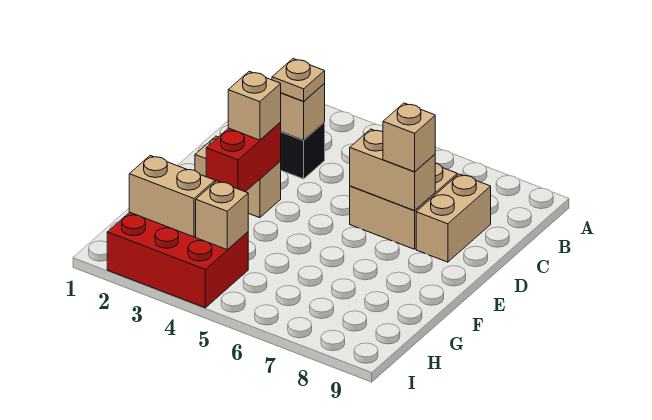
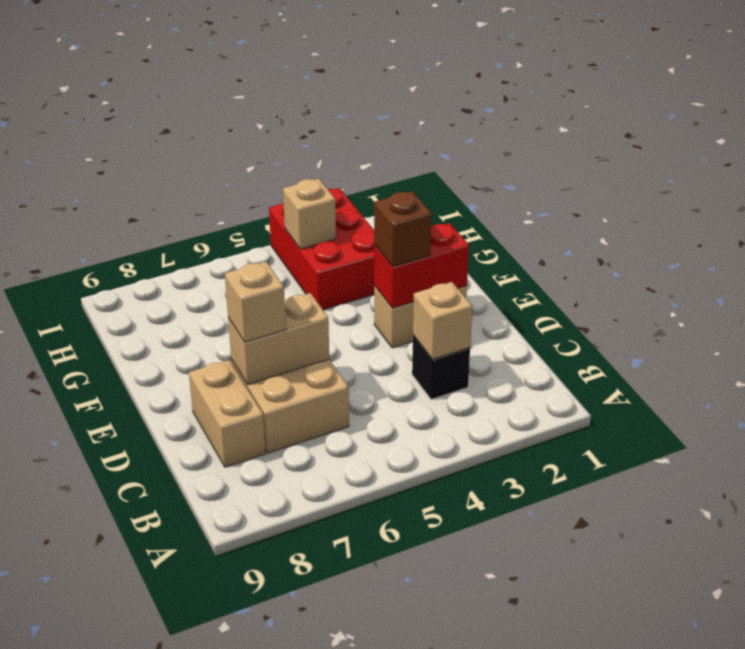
tan 1x1 plate [272,59,325,101] -> none
red 1x2 brick [206,122,281,192] -> red 1x2 brick turned to [374,223,469,308]
tan 1x1 brick [228,71,281,140] -> brown 1x1 brick [374,191,432,267]
red 2x3 brick [107,212,248,308] -> red 2x3 brick turned to [269,188,375,310]
tan 1x2 brick [129,155,215,237] -> none

